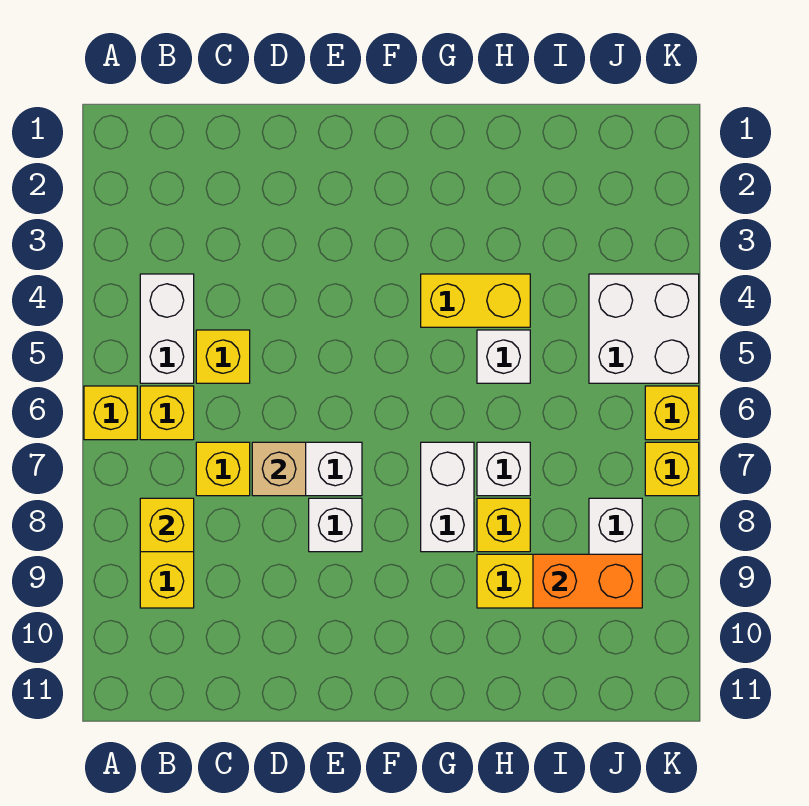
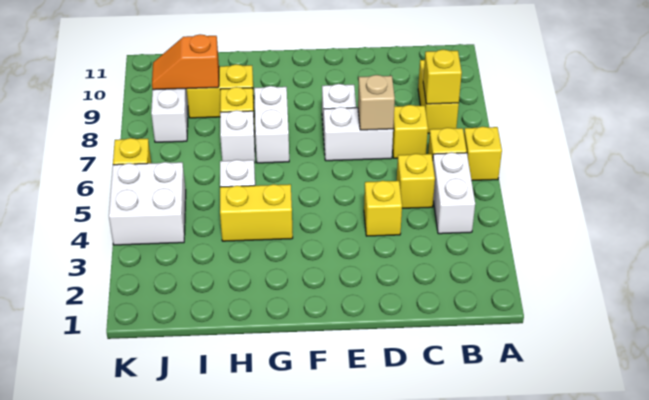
orange 1x2 brick [533,554,642,608] -> orange 1x2 slope [152,34,219,90]
yellow 1x1 brick [645,442,699,496] -> yellow 1x1 brick moved to [364,181,402,236]

